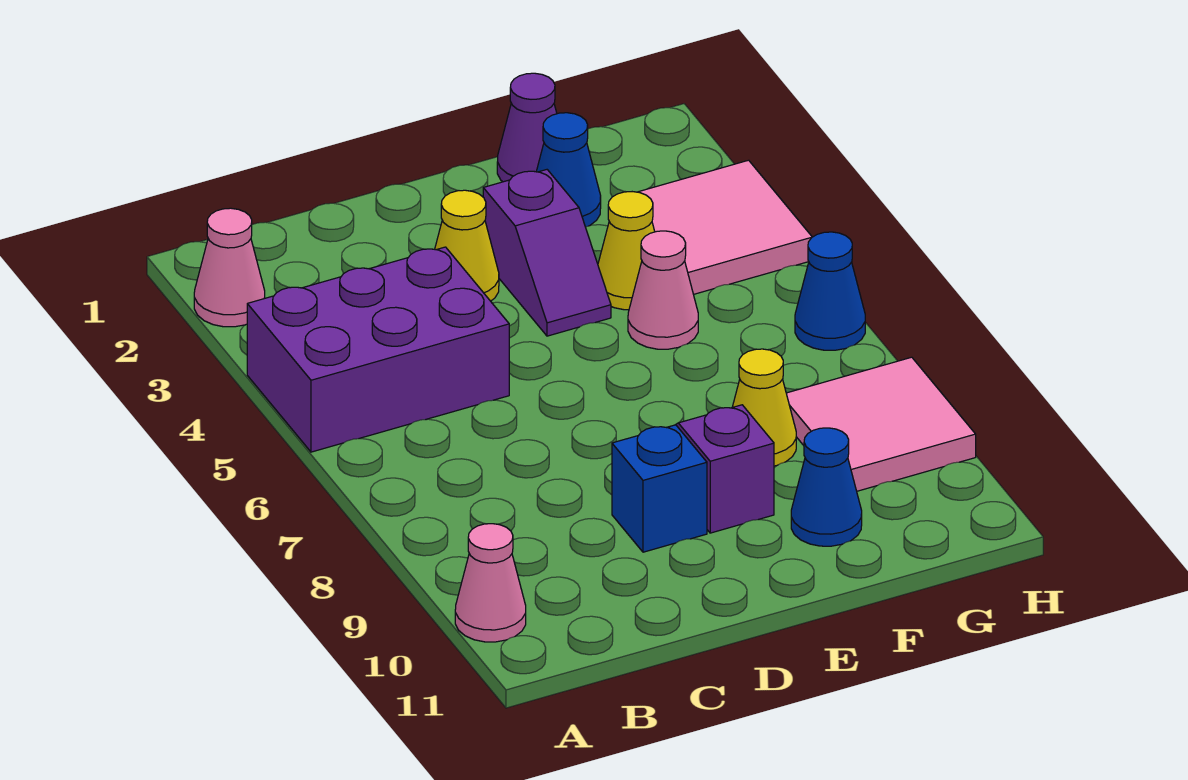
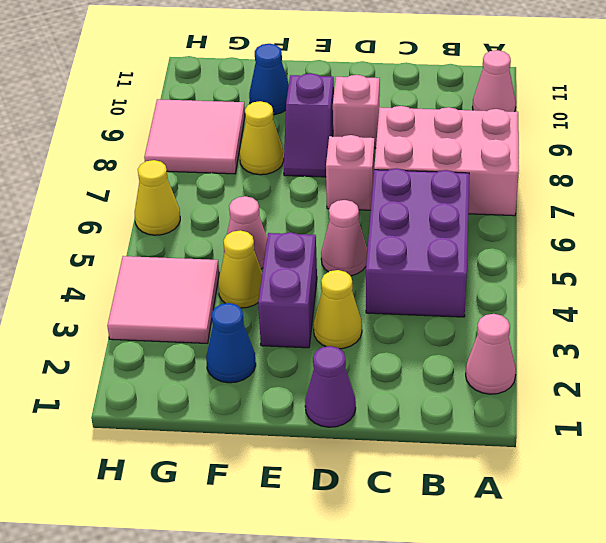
purple 2x3 brick [247,247,509,452] -> purple 2x3 brick turned to [366,169,469,317]
none -> pink 2x3 brick [374,106,519,216]
none -> pink 1x1 cone [321,200,367,276]
none -> pink 1x1 brick [326,135,375,210]
blue 1x1 brick [612,425,707,552] -> pink 1x1 brick [333,75,380,148]
purple 1x2 slope [483,170,611,336] -> purple 1x2 brick [258,232,317,348]
purple 1x1 cone [497,73,557,182] -> purple 1x1 cone moved to [305,346,356,427]
blue 1x1 cone [795,232,865,350] -> yellow 1x1 cone [135,160,180,235]

